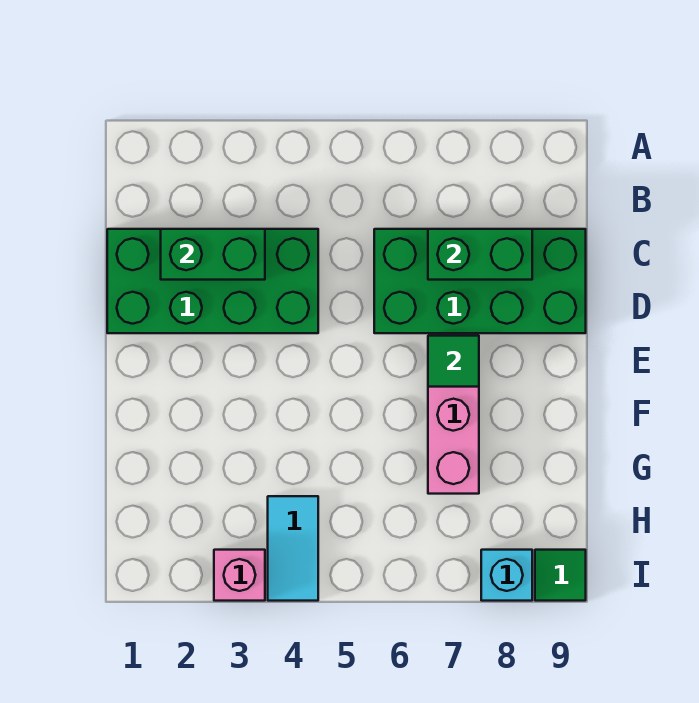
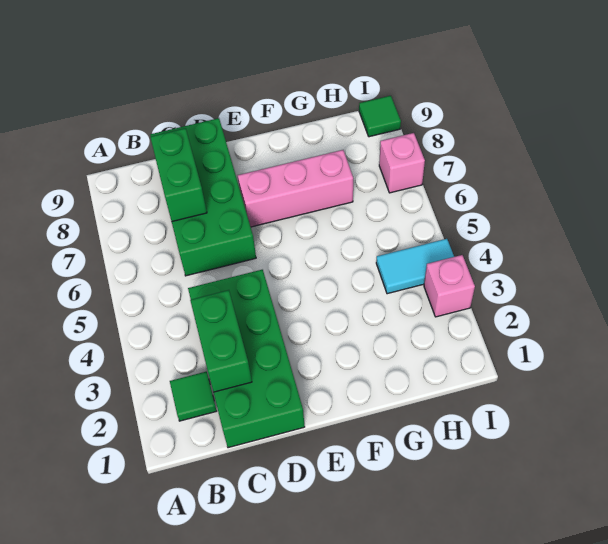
green 1x1 tile [428,336,479,387] -> green 1x1 tile moved to [170,372,217,421]
none -> pink 1x1 brick [379,133,425,193]
cyan 1x1 brick [481,550,532,601] -> none

